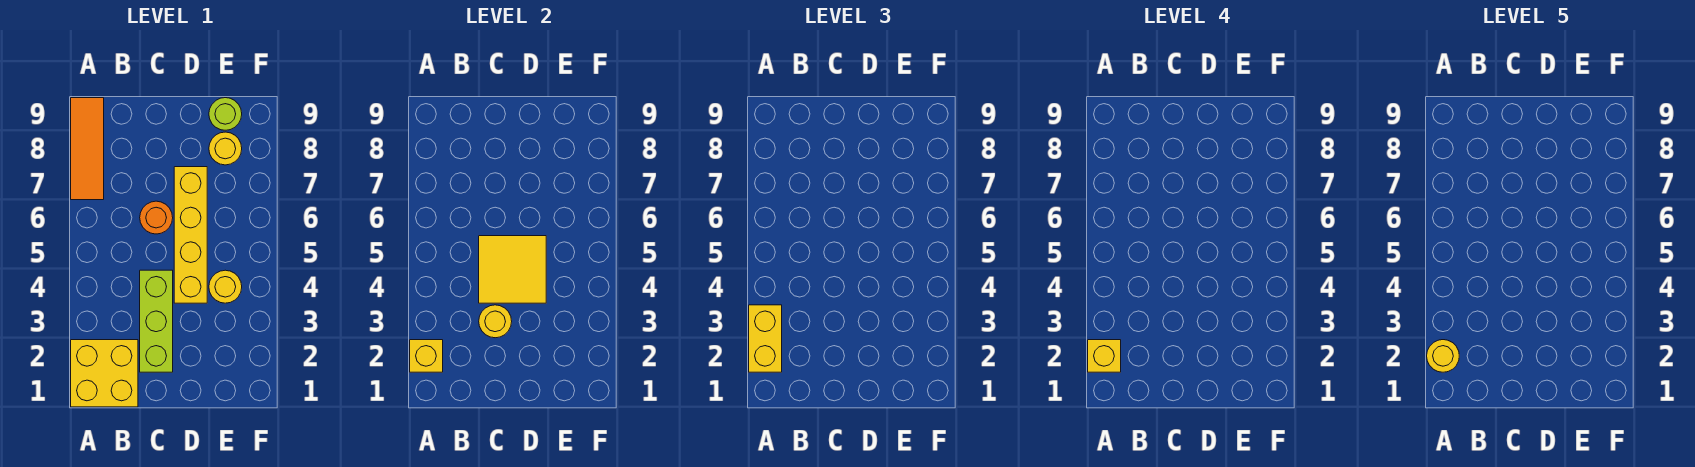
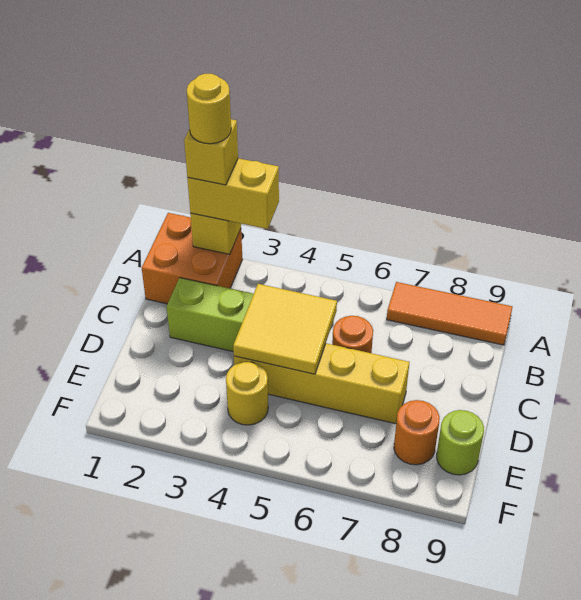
yellow 2x2 brick [71,340,138,407] -> orange 2x2 brick [142,213,242,304]
yellow 1x1 round brick [479,305,512,338] -> none
yellow 1x1 round brick [209,132,242,165] -> orange 1x1 round brick [394,400,440,465]

